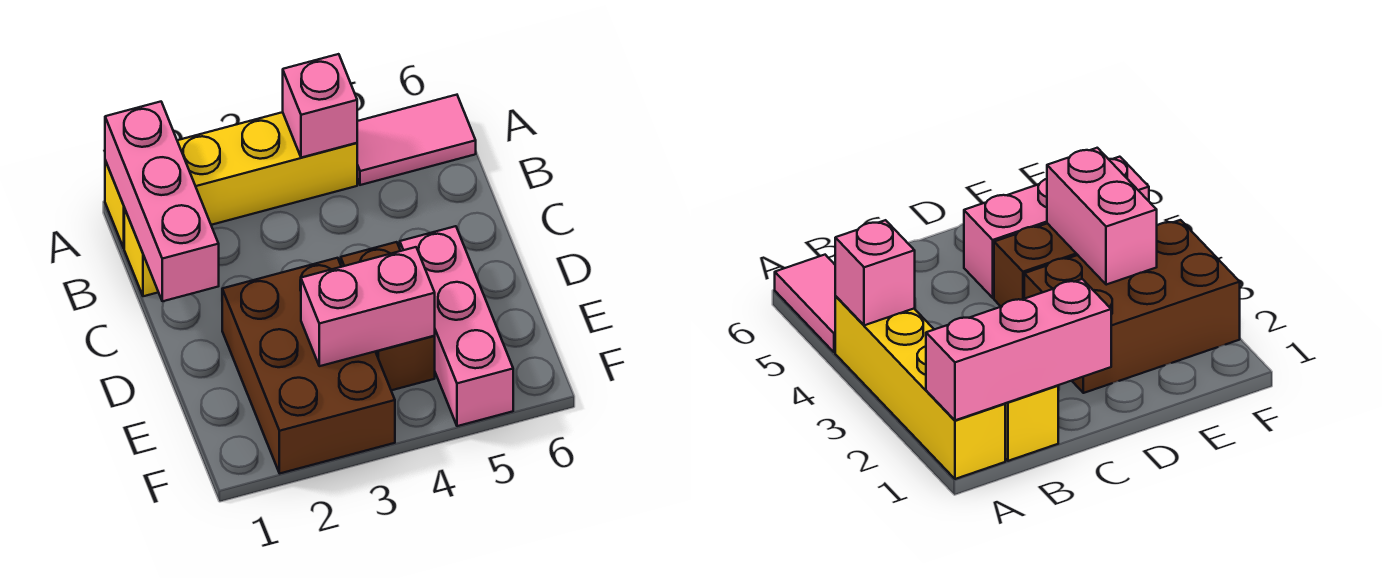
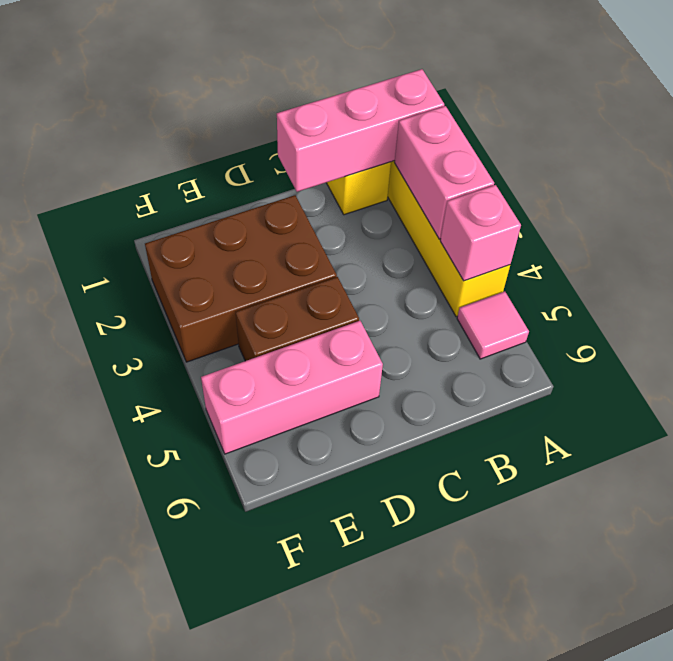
pink 1x2 tile [357,95,476,185] -> pink 1x1 tile [457,291,529,359]
pink 1x2 brick [301,247,435,366] -> pink 1x2 brick moved to [394,106,494,239]

